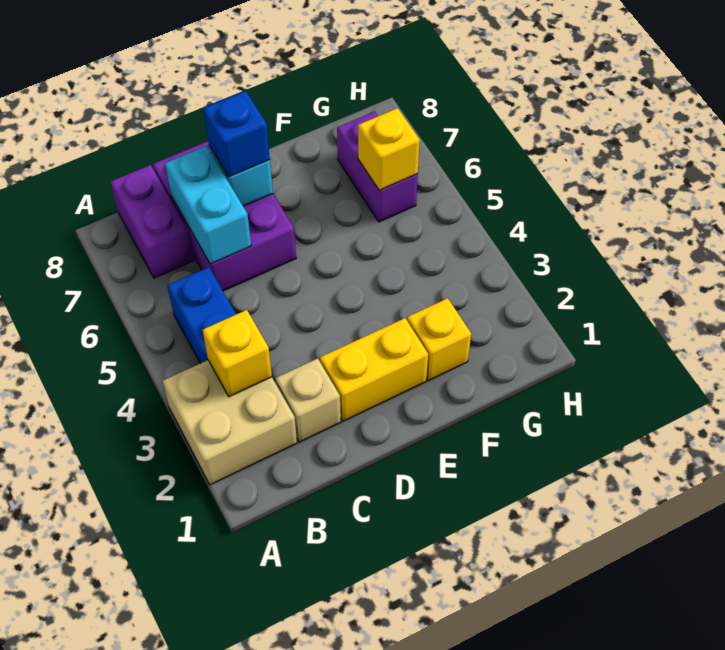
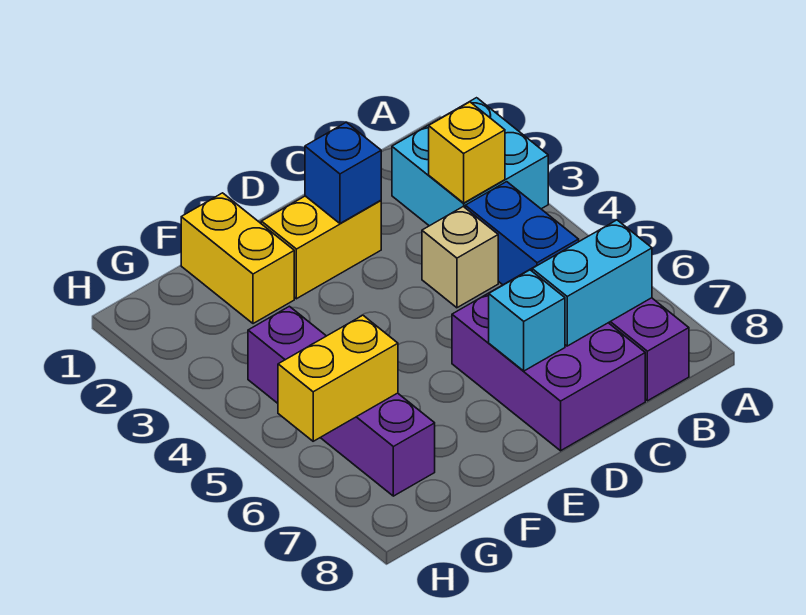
tan 2x2 brick [163,360,297,485] -> cyan 2x2 brick [392,98,548,226]
tan 1x1 brick [275,358,341,442] -> tan 1x1 brick moved to [422,207,498,308]
cyan 1x2 brick [165,146,251,264] -> cyan 1x2 brick turned to [532,220,652,346]
blue 1x1 brick [203,91,270,177] -> blue 1x1 brick moved to [305,122,381,223]
yellow 1x1 brick [407,298,471,381] -> yellow 1x2 brick [181,193,294,324]
purple 1x2 brick [337,112,418,222] -> purple 1x4 brick [248,306,435,496]
yellow 1x1 brick [358,108,420,190] -> yellow 1x2 brick [278,315,398,441]

